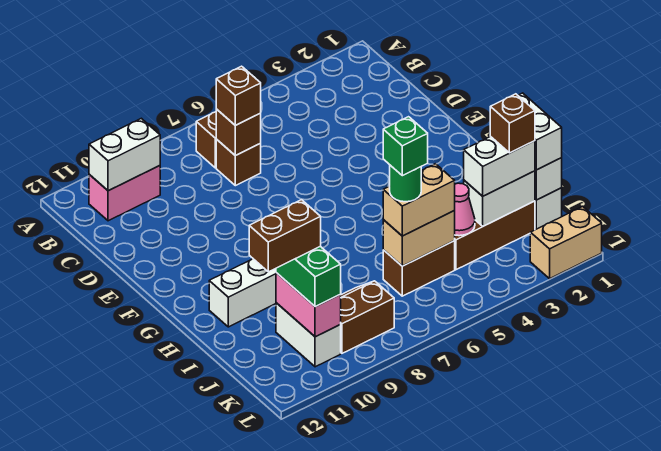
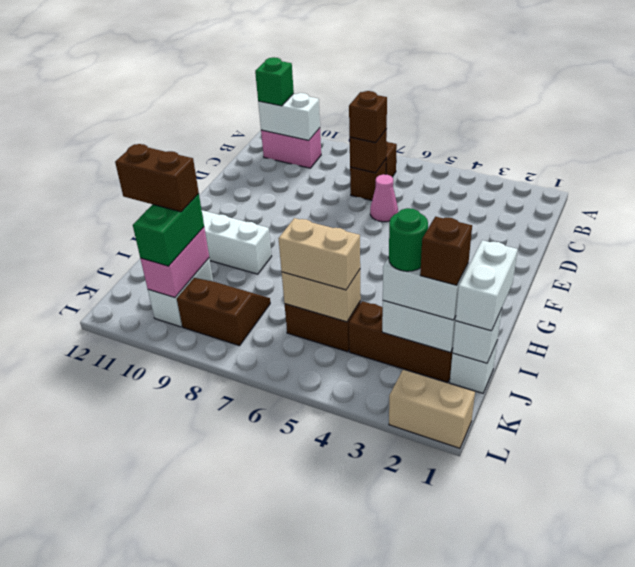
pink 1x1 cone [454,183,475,236] -> pink 1x1 cone moved to [370,174,398,222]
green 1x1 round brick [390,165,421,202] -> green 1x1 round brick moved to [389,208,428,271]
green 1x1 brick [383,117,428,176] -> green 1x1 brick moved to [255,57,294,106]

